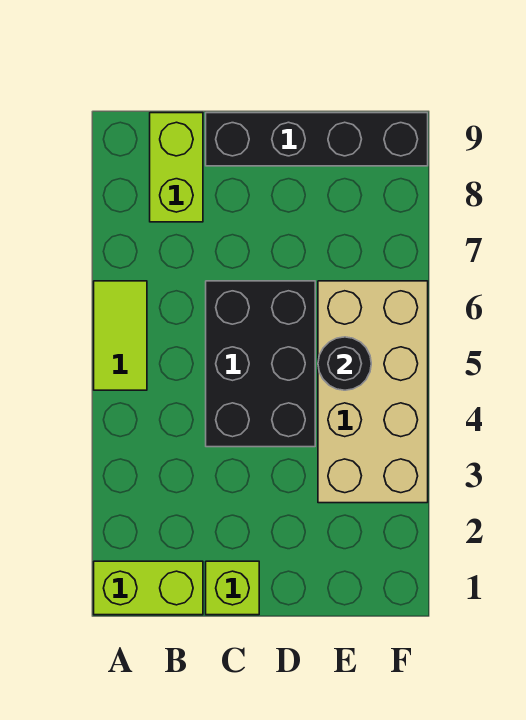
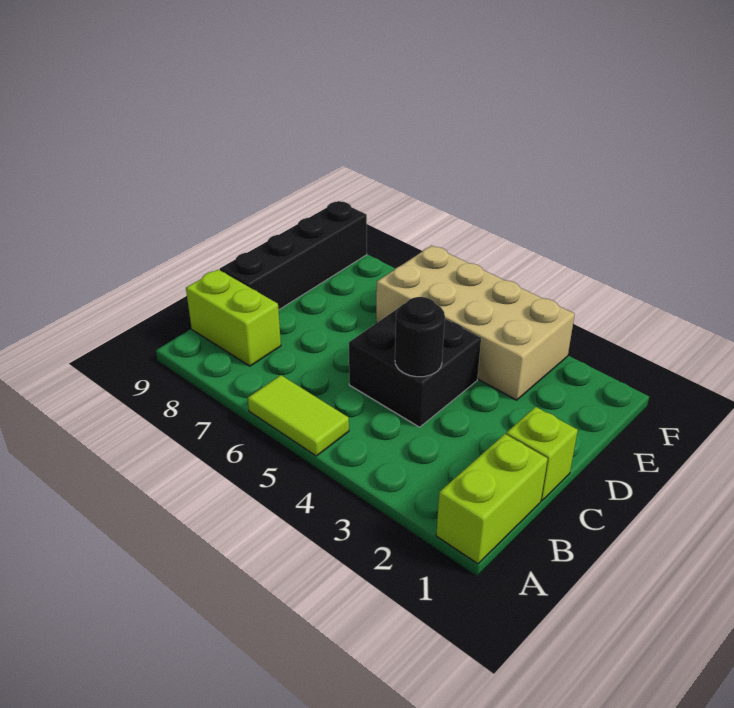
black 2x3 brick [206,281,315,447] -> black 2x2 brick [349,309,481,427]
black 1x1 round brick [318,337,371,390] -> black 1x1 round brick moved to [395,297,445,377]

